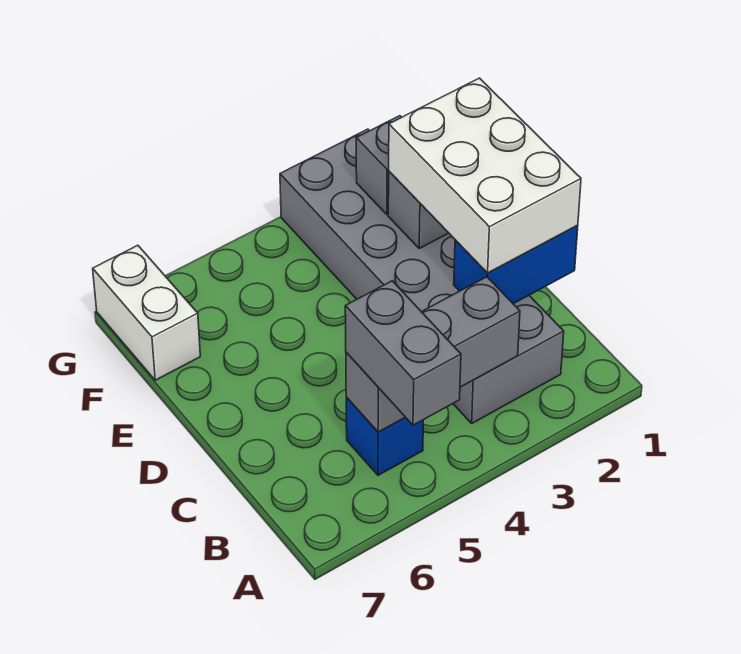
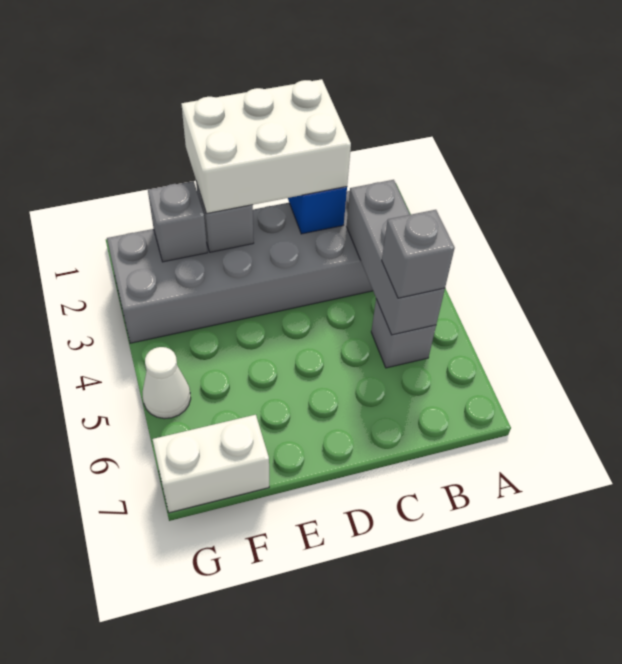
grey 1x2 brick [345,281,461,425] -> grey 1x1 brick [382,210,455,298]
blue 1x1 brick [346,397,423,475] -> grey 1x1 brick [371,299,436,368]
none -> white 1x1 cone [142,347,191,419]

